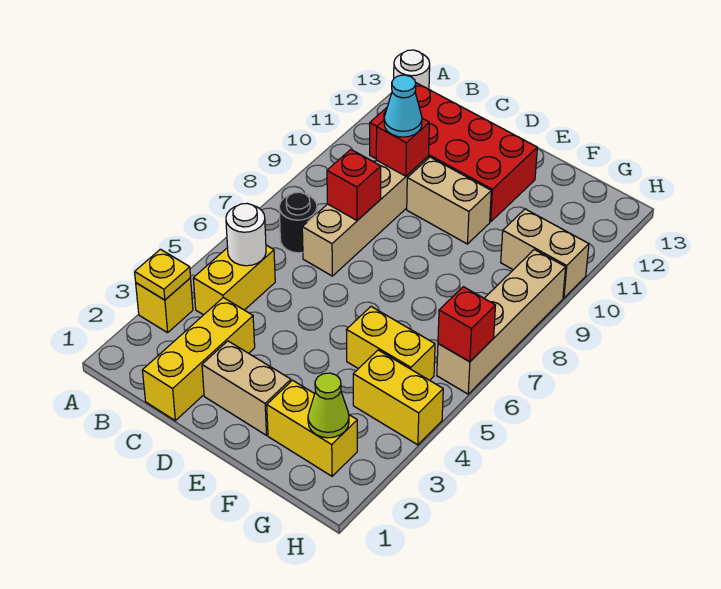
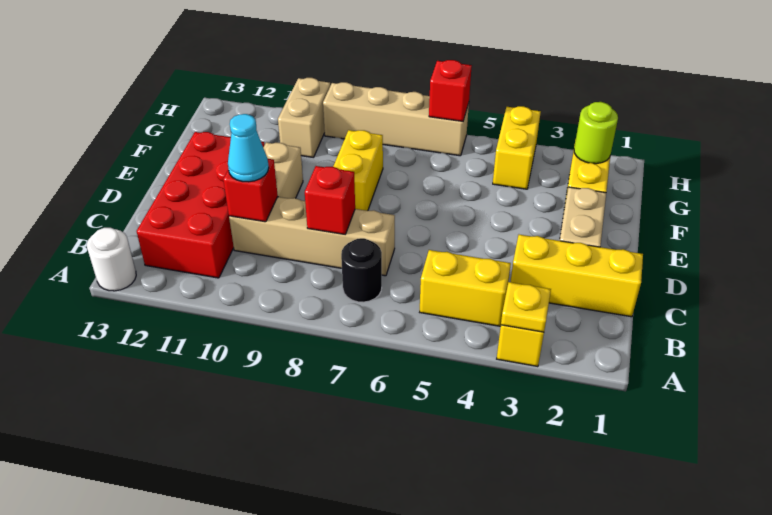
white 1x1 round brick [226,203,266,266] -> none
yellow 1x2 brick [347,307,435,380] -> yellow 1x2 brick moved to [333,130,383,211]
lime 1x1 cone [308,373,349,438] -> lime 1x1 round brick [574,102,618,164]

